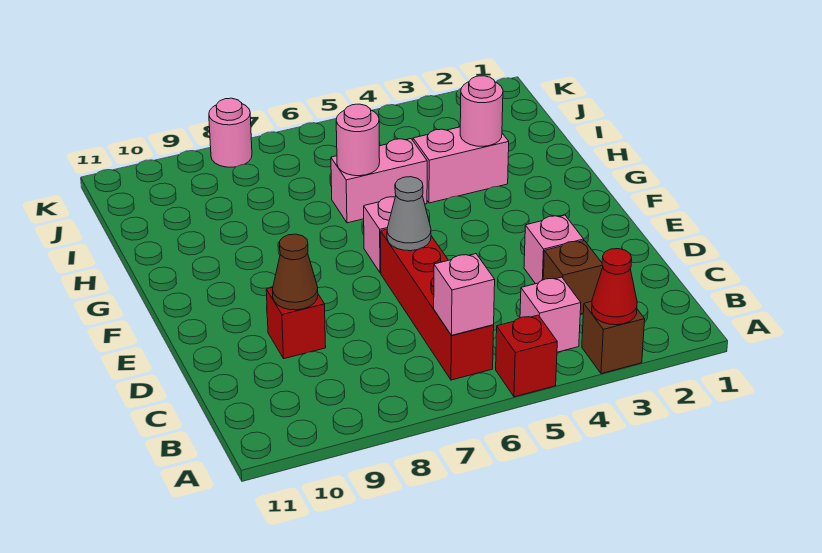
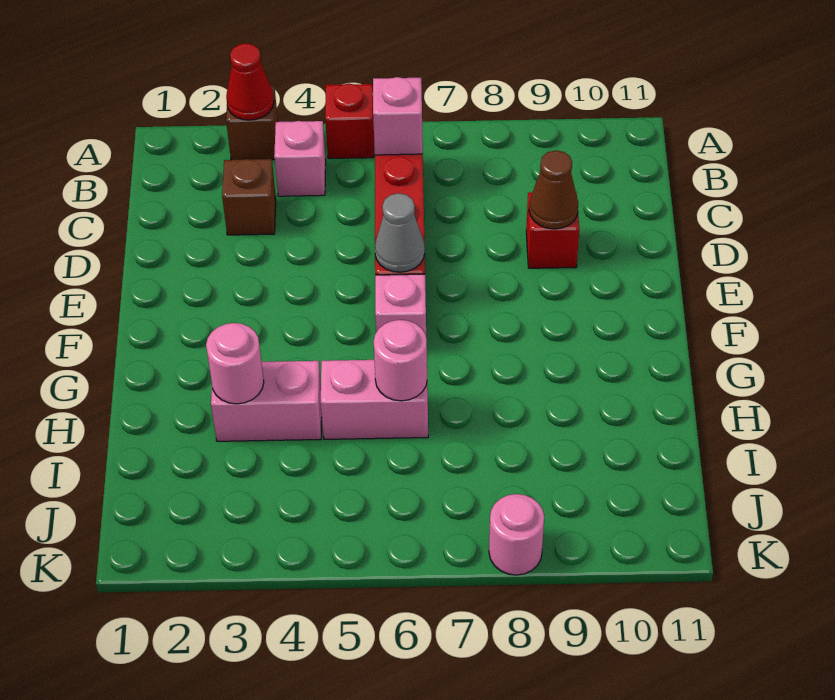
pink 1x1 brick [524,215,584,284] -> none

